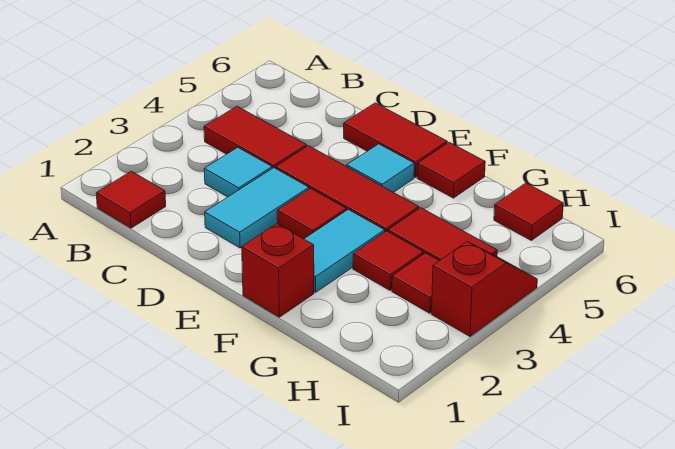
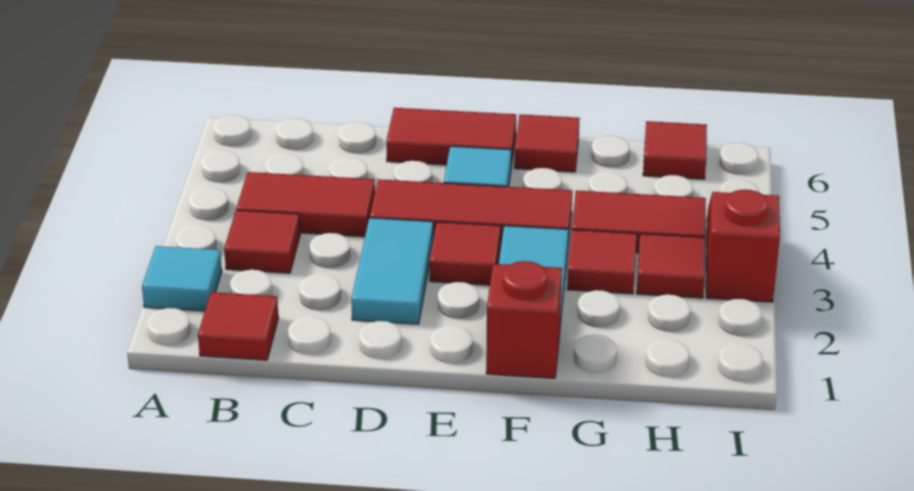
none -> red 1x1 tile [224,210,300,273]
cyan 1x1 tile [204,148,272,197] -> cyan 1x1 tile moved to [142,246,222,311]

